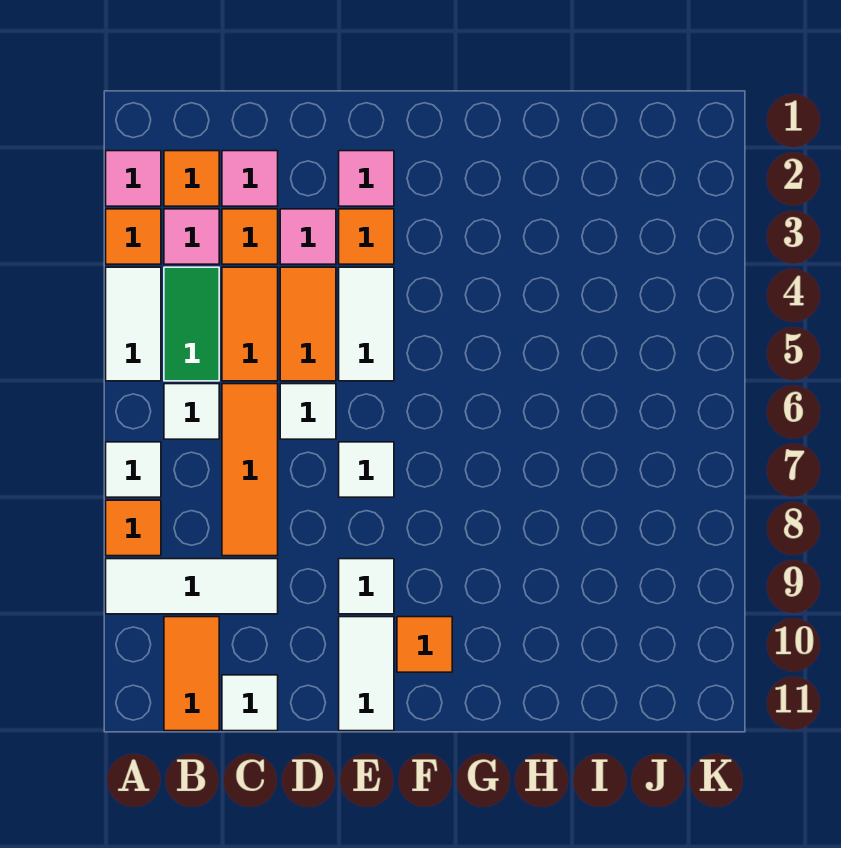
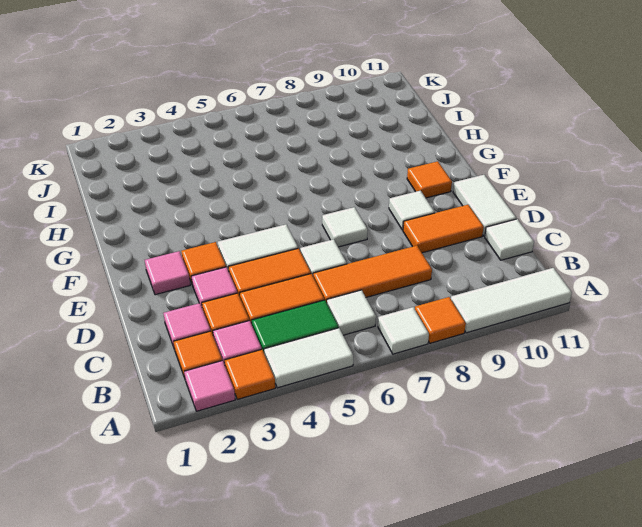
white 1x3 tile [106,559,278,614] -> white 1x3 tile turned to [451,268,572,333]
orange 1x2 tile [164,617,219,731] -> orange 1x2 tile moved to [403,205,484,253]
white 1x2 tile [339,617,394,731] -> white 1x2 tile turned to [453,175,516,236]

